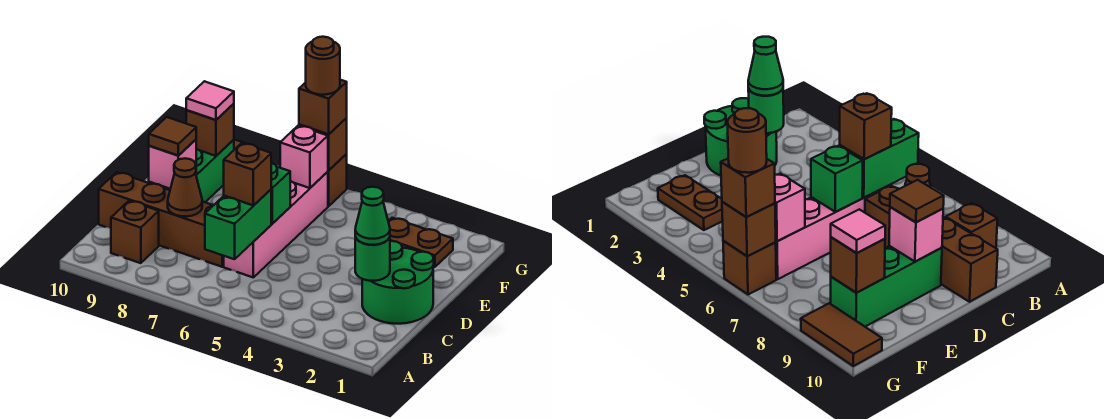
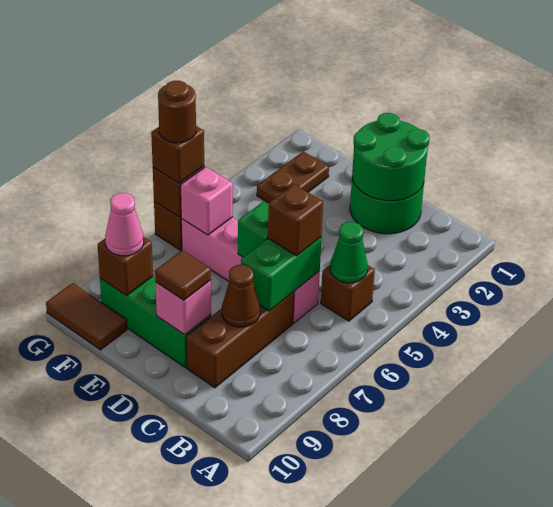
green 1x2 brick [205,190,271,259] -> green 1x2 brick turned to [241,237,321,311]
brown 1x1 brick [111,201,159,263] -> brown 1x1 brick moved to [321,265,375,321]
green 1x1 round brick [355,237,390,281] -> green 2x2 round brick [352,113,429,201]
green 1x1 cone [355,187,390,245] -> green 1x1 cone moved to [330,222,368,283]
brown 1x4 brick [99,172,224,267] -> brown 1x3 brick [186,292,294,388]
pink 1x1 tile [186,81,234,120] -> pink 1x1 cone [105,193,144,256]
brown 1x2 tile [801,303,882,366] -> brown 1x2 tile turned to [46,283,127,350]

